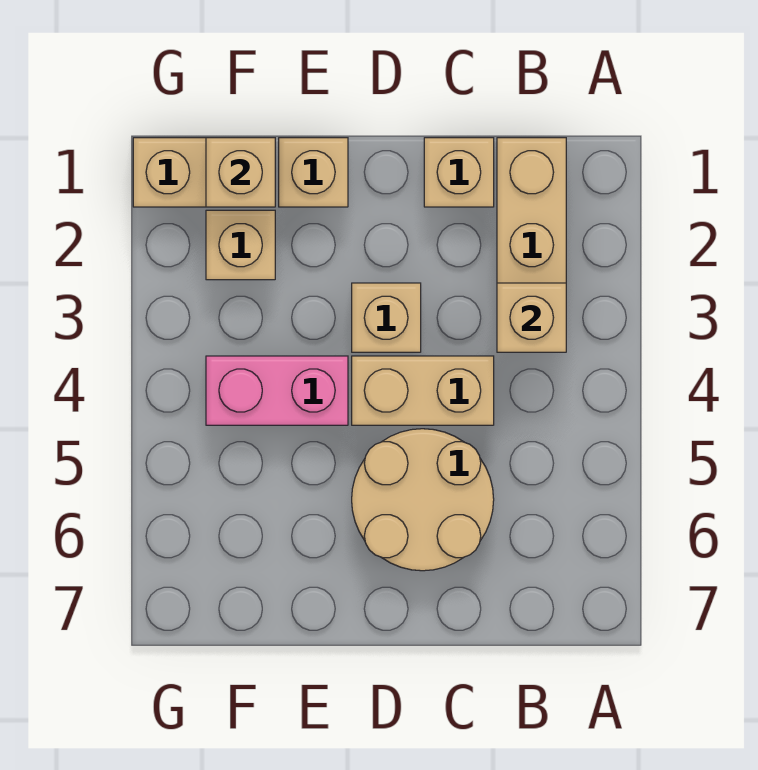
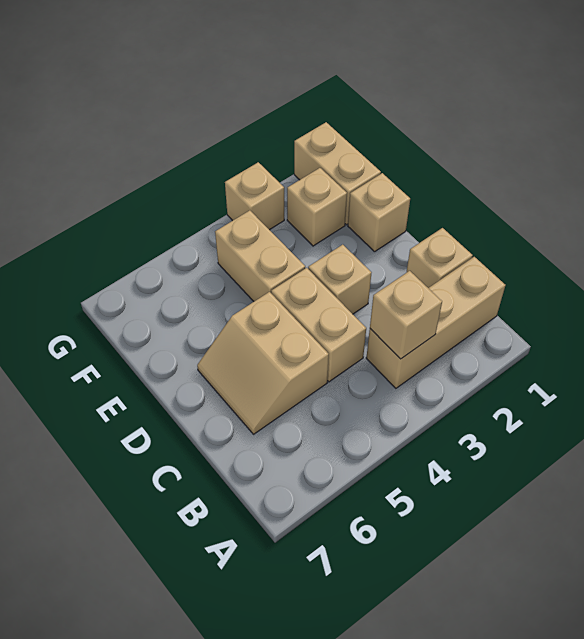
tan 2x2 round brick [352,429,494,571] -> tan 2x2 slope [197,292,329,434]
pink 1x2 brick [206,356,348,425] -> tan 1x2 brick [215,210,305,301]
tan 1x1 brick [206,138,275,207] -> tan 1x1 brick moved to [225,162,284,230]

